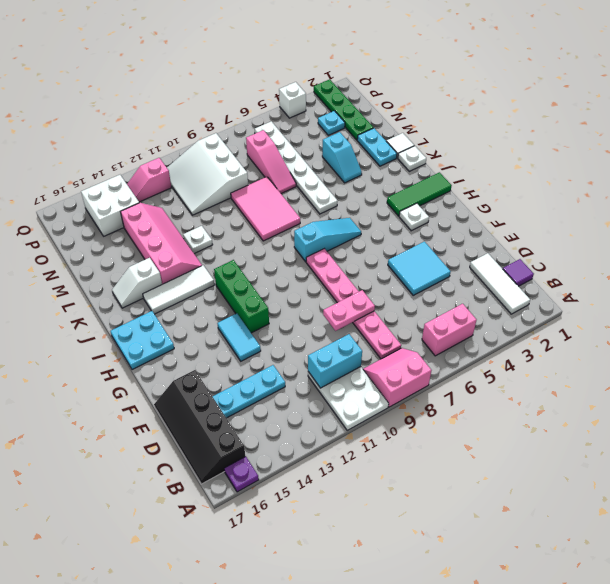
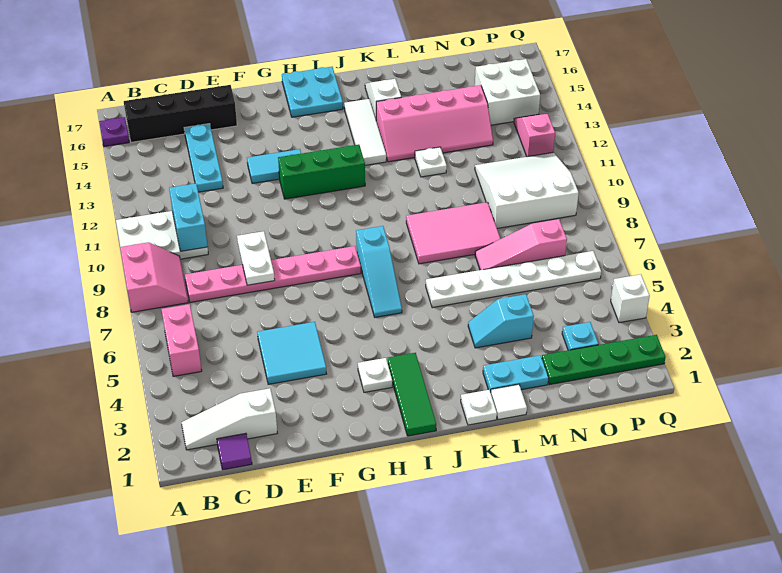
white 1x3 tile [470,253,530,314] -> white 1x3 slope [182,388,277,450]
pink 1x2 plate [323,290,375,331] -> white 1x2 plate [237,231,275,285]

